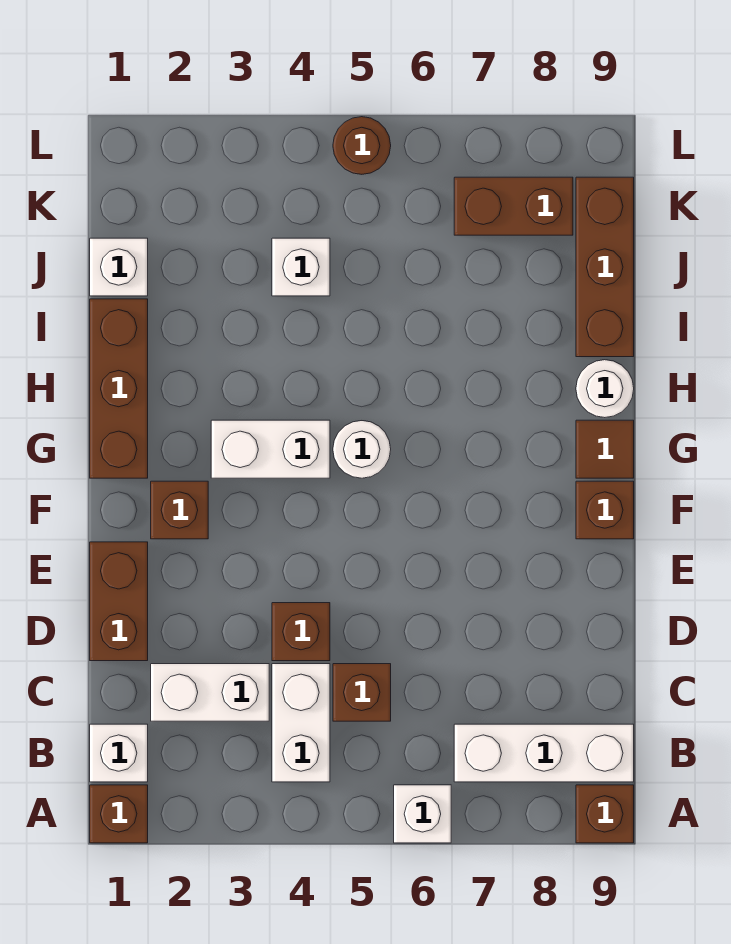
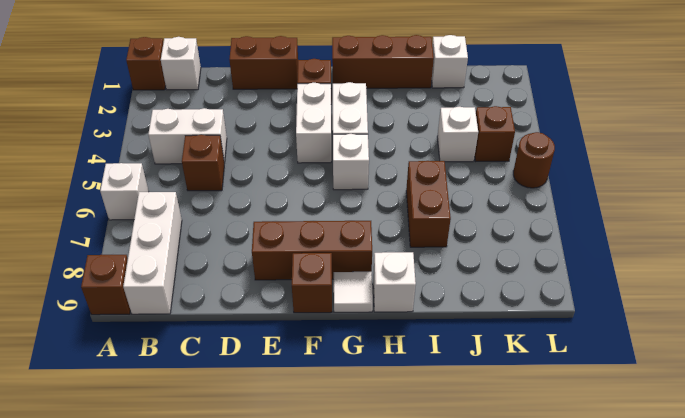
white 1x2 brick [151,664,269,721] -> white 1x2 brick moved to [296,83,331,163]
brown 1x1 brick [272,603,330,661] -> brown 1x1 brick moved to [475,106,515,161]
white 1x1 round brick [333,421,391,478] -> white 1x1 brick [333,134,369,190]
brown 1x1 tile [576,420,634,478] -> white 1x1 tile [334,272,373,312]
white 1x1 round brick [576,360,634,418] -> white 1x1 brick [373,252,416,312]
brown 1x3 brick [576,177,634,357] -> brown 1x3 brick moved to [252,221,372,280]
brown 1x2 brick [454,177,573,235] -> brown 1x2 brick moved to [406,161,451,247]

